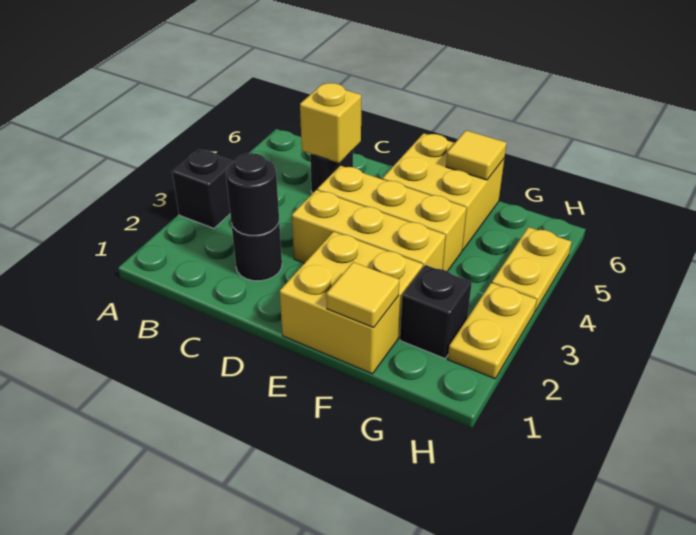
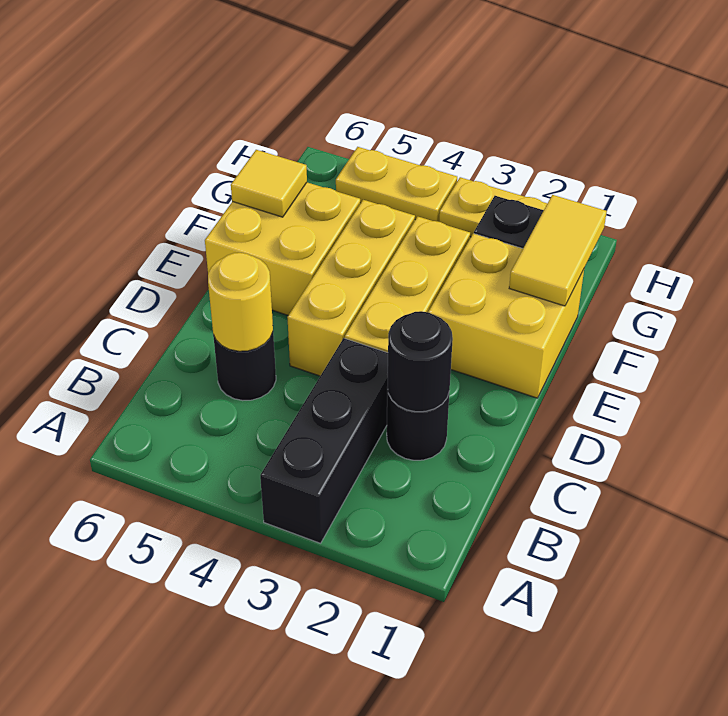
black 1x1 brick [172,149,234,228] -> black 1x3 brick [260,338,388,543]
yellow 1x1 brick [300,83,362,163] -> yellow 1x1 round brick [208,253,273,351]
yellow 1x1 tile [326,262,399,328] -> yellow 1x2 tile [509,195,607,306]

